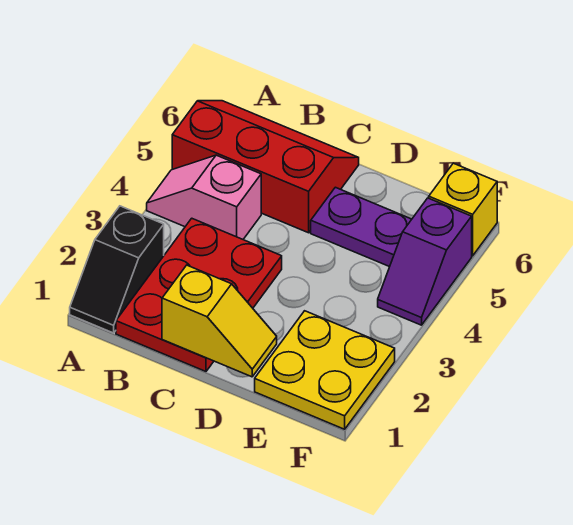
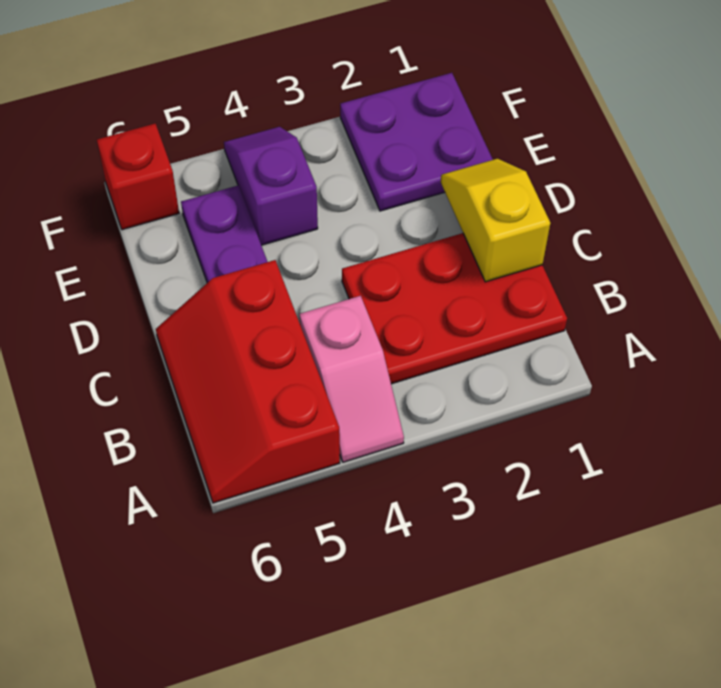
black 1x2 slope [70,206,164,333] -> none
yellow 2x2 plate [255,311,395,429] -> purple 2x2 plate [340,73,493,211]
purple 1x2 slope [378,198,472,325] -> purple 1x2 slope turned to [224,127,318,245]
yellow 1x1 brick [429,163,497,256] -> red 1x1 brick [97,124,179,230]

